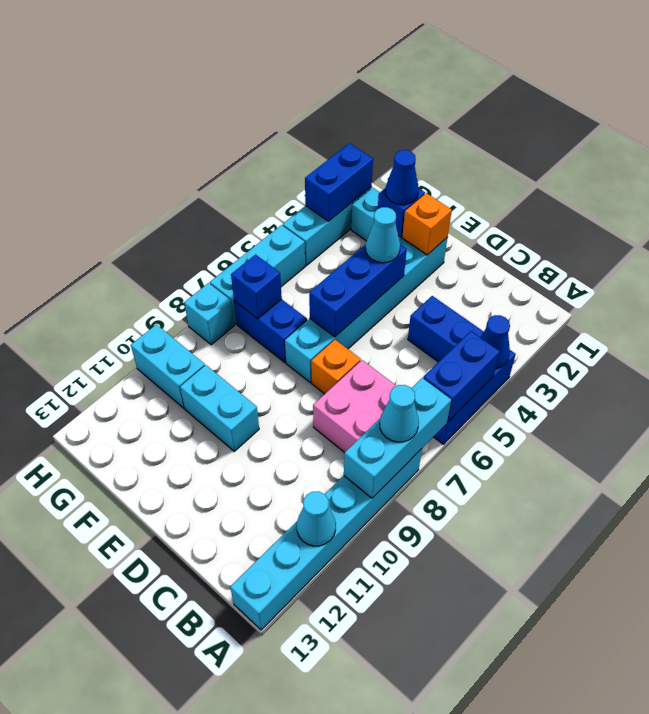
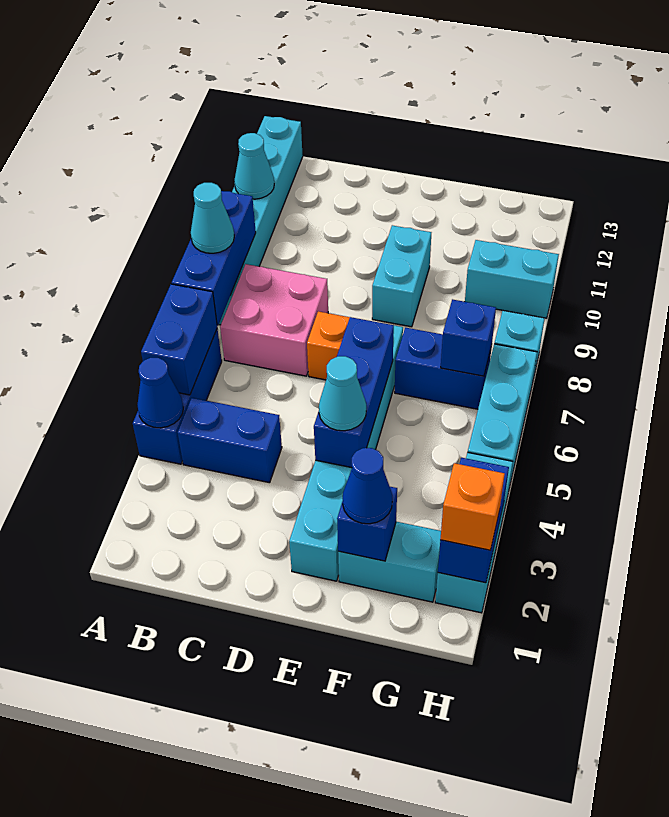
cyan 1x3 brick [344,378,451,498] -> blue 1x3 brick [172,191,256,326]
orange 1x1 brick [402,193,452,255] -> orange 1x1 brick moved to [440,463,505,550]
cyan 1x2 brick [180,365,259,451] -> cyan 1x2 brick turned to [372,225,431,327]

